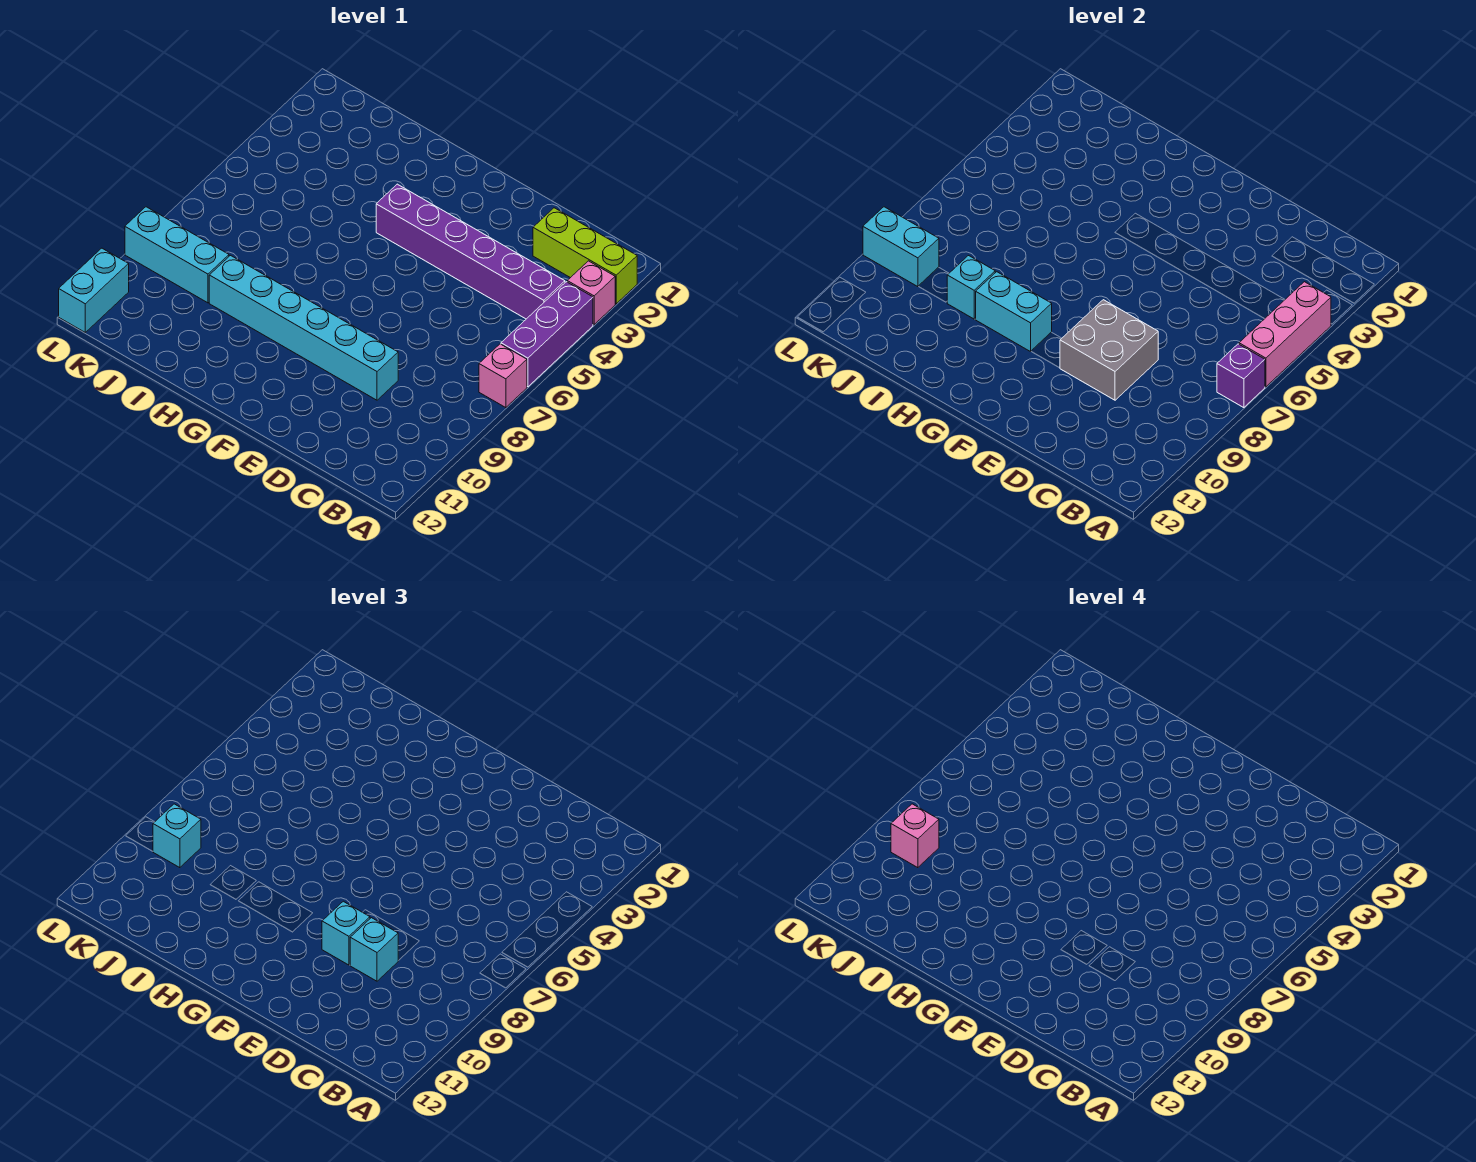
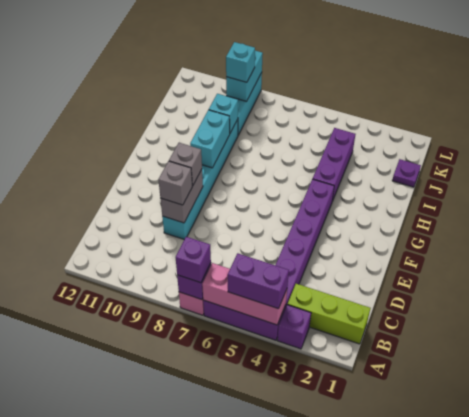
lime 1x3 brick [533,208,637,304] -> lime 1x3 brick turned to [287,284,370,344]
pink 1x1 brick [567,261,615,325] -> purple 1x1 brick [277,305,311,349]
none -> purple 1x2 brick [228,253,289,309]
none -> purple 1x1 brick [176,237,211,283]
grey 2x2 brick [1060,300,1158,400] -> grey 1x2 brick [160,169,203,223]
cyan 1x1 brick [350,918,398,981] -> grey 1x1 brick [158,161,192,205]
cyan 1x1 brick [322,901,370,965] -> grey 1x1 brick [169,143,202,186]
none -> purple 1x3 brick [313,128,355,201]
none -> purple 1x1 plate [392,159,421,187]
pink 1x1 brick [891,804,939,868] -> none
cyan 1x2 brick [59,248,129,332] -> none

